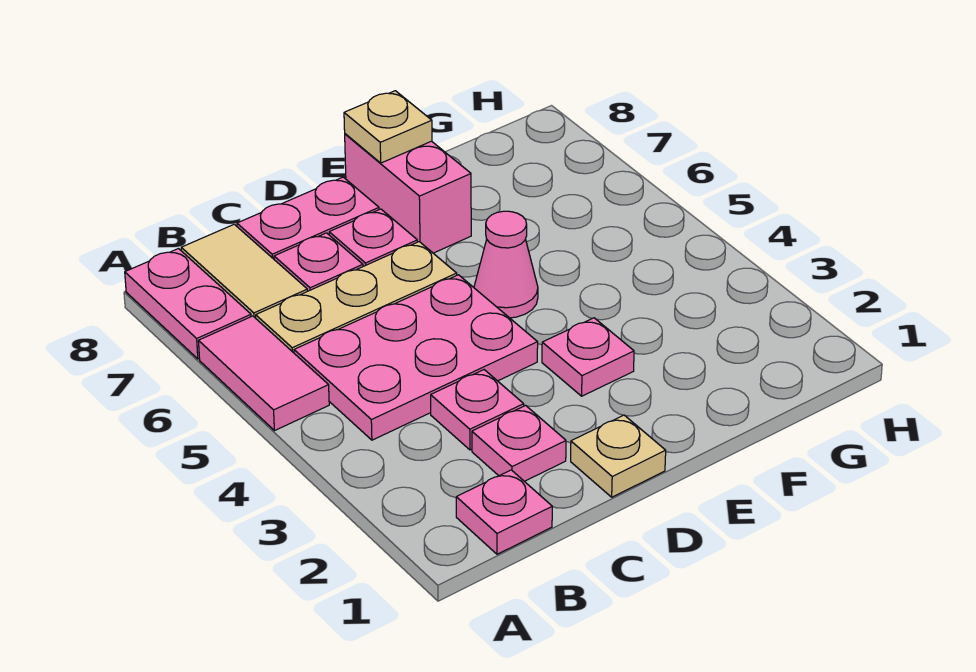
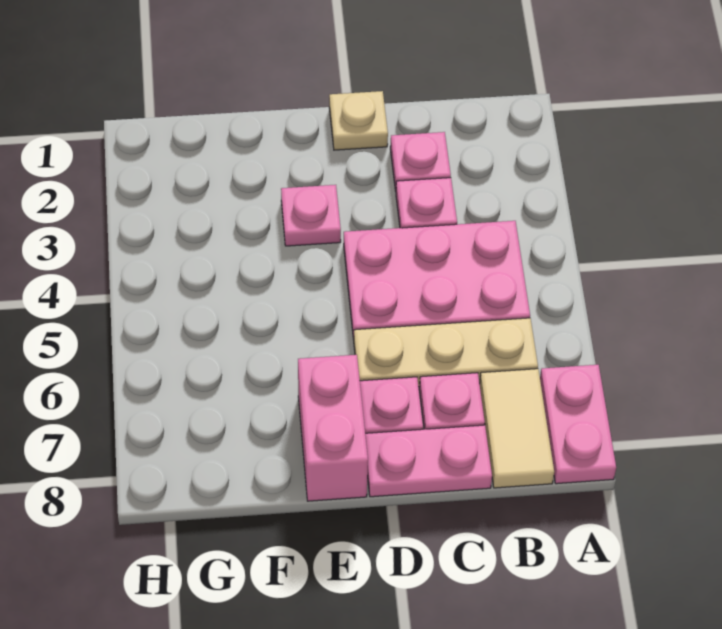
pink 1x2 tile [199,316,329,431] -> none
pink 1x1 plate [456,470,552,554] -> none
pink 1x1 cone [474,211,538,318] -> none
tan 1x1 plate [344,91,432,163] -> none

